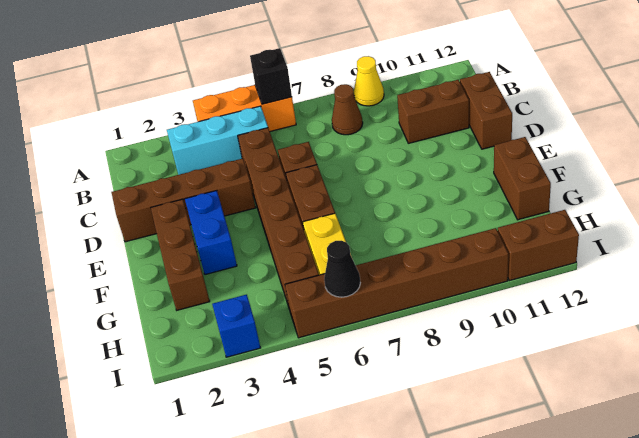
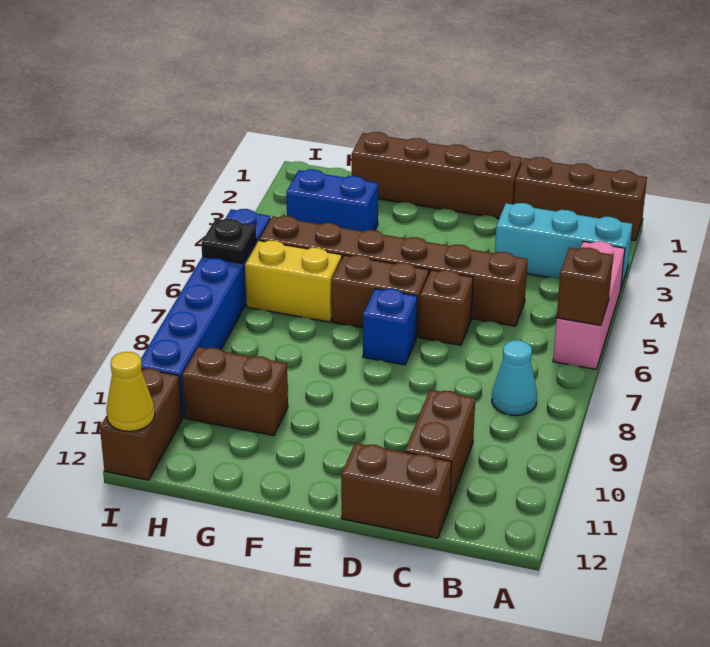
orange 1x3 brick [193,85,296,131] -> pink 1x3 brick [553,241,625,369]
black 1x1 brick [250,48,292,104] -> brown 1x1 brick [557,247,613,325]
yellow 1x1 cone [354,56,384,106] -> yellow 1x1 cone moved to [106,352,155,431]
cyan 1x3 brick [167,106,268,175] -> cyan 1x3 brick turned to [495,203,632,288]
brown 1x1 cone [332,84,363,135] -> cyan 1x1 cone [492,340,537,416]
brown 1x4 brick [111,159,256,242] -> brown 1x4 brick turned to [352,132,522,218]
brown 1x3 brick [151,199,210,310] -> brown 1x3 brick moved to [514,157,647,241]
blue 1x2 brick [185,191,237,275] -> blue 1x2 brick moved to [286,169,378,231]
brown 1x2 brick [494,137,551,220] -> brown 1x2 brick moved to [182,347,288,436]
blue 1x1 brick [212,295,261,357] -> blue 1x1 brick moved to [363,288,417,365]
brown 1x6 brick [285,228,508,338] -> blue 1x6 brick [141,209,270,418]
black 1x1 cone [324,241,360,297] -> black 1x1 plate [201,219,256,264]

